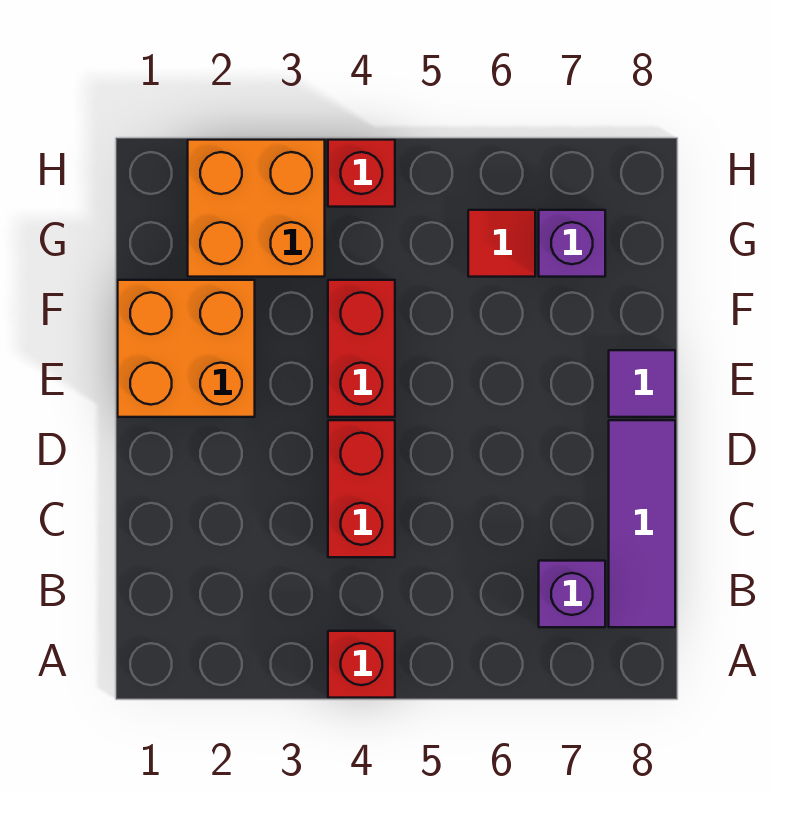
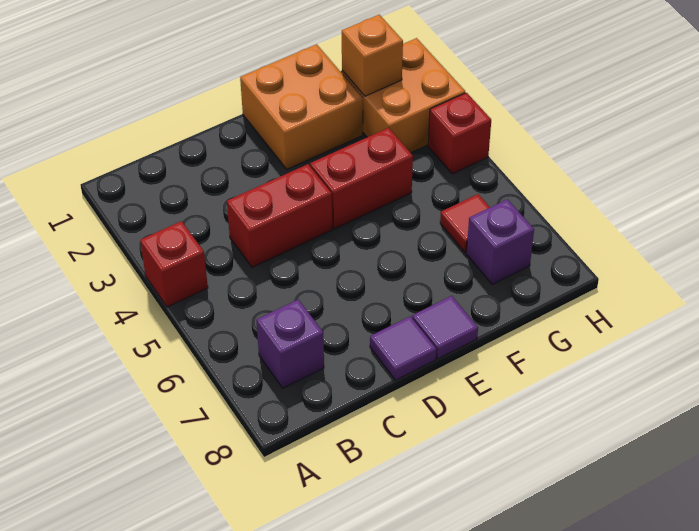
purple 1x3 tile [609,420,675,627] -> purple 1x1 tile [370,316,436,380]
none -> orange 1x1 brick [342,15,403,96]

